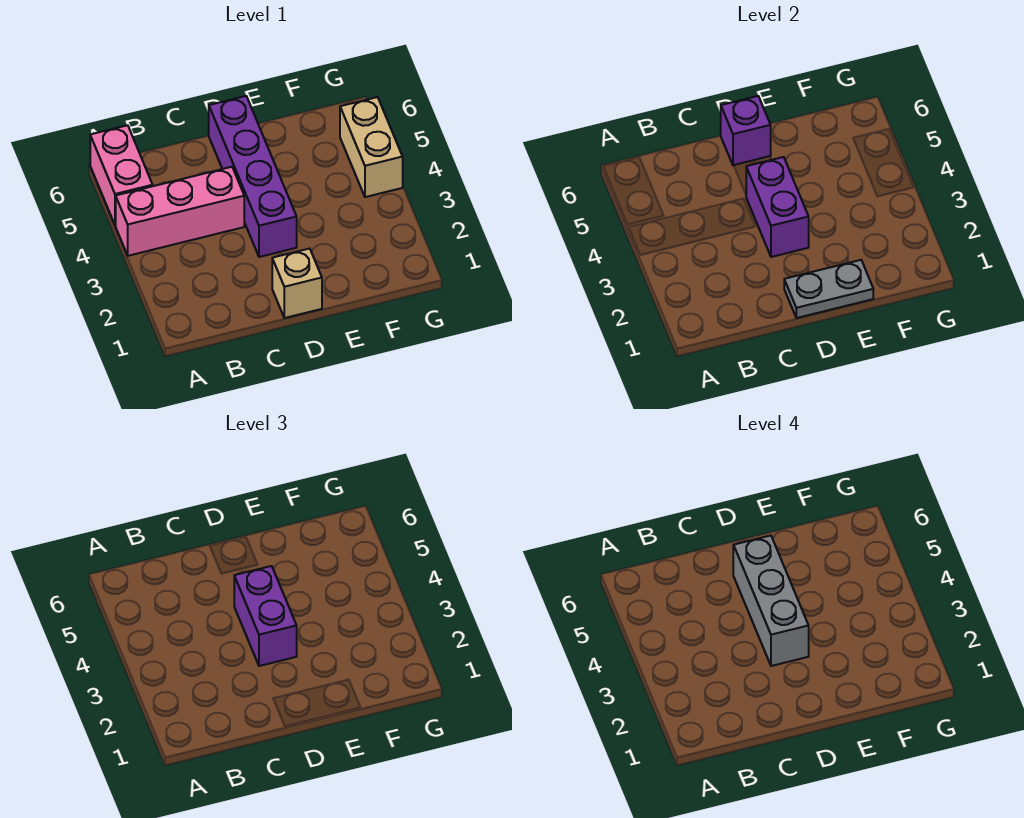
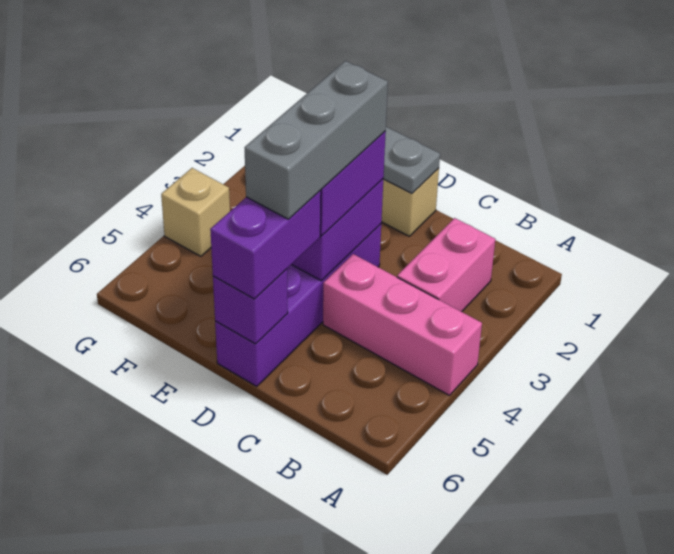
pink 1x2 brick [90,125,153,225] -> pink 1x2 brick moved to [397,218,495,312]
none -> purple 1x2 brick [210,190,321,299]
tan 1x2 brick [340,97,403,197] -> tan 1x1 brick [161,168,230,256]

